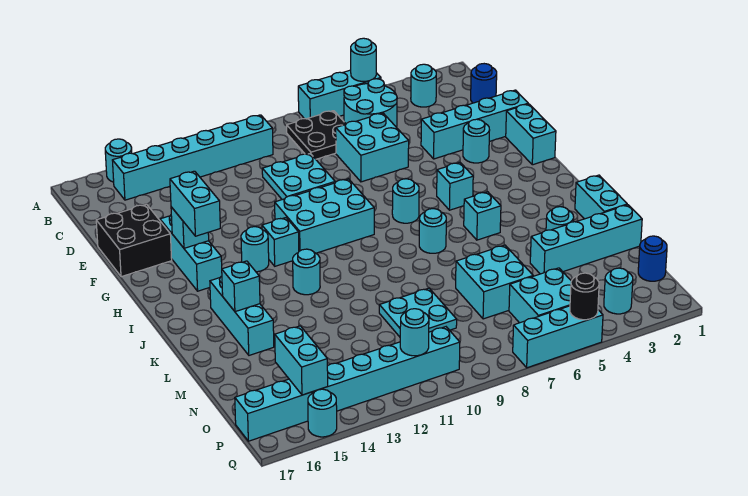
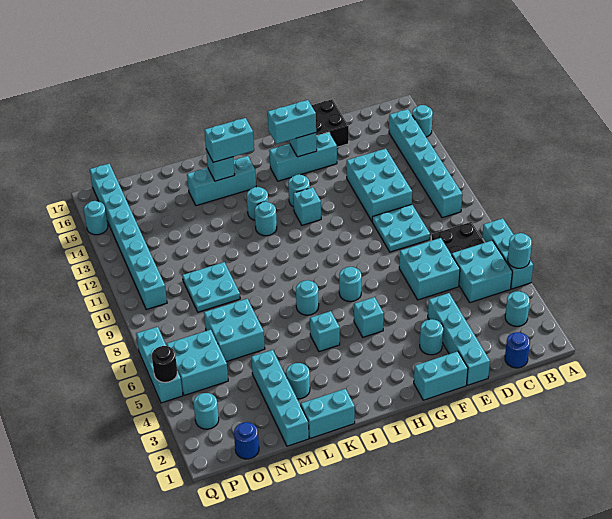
cyan 2x2 round brick [344,79,397,127] -> cyan 2x2 brick [452,241,512,303]
cyan 2x3 brick [275,179,374,253] -> cyan 2x3 brick moved to [347,149,412,221]
cyan 1x2 brick [275,326,328,395] -> cyan 1x2 brick moved to [204,118,254,162]
cyan 1x1 round brick [400,309,429,356] -> cyan 1x1 round brick moved to [247,187,268,220]

